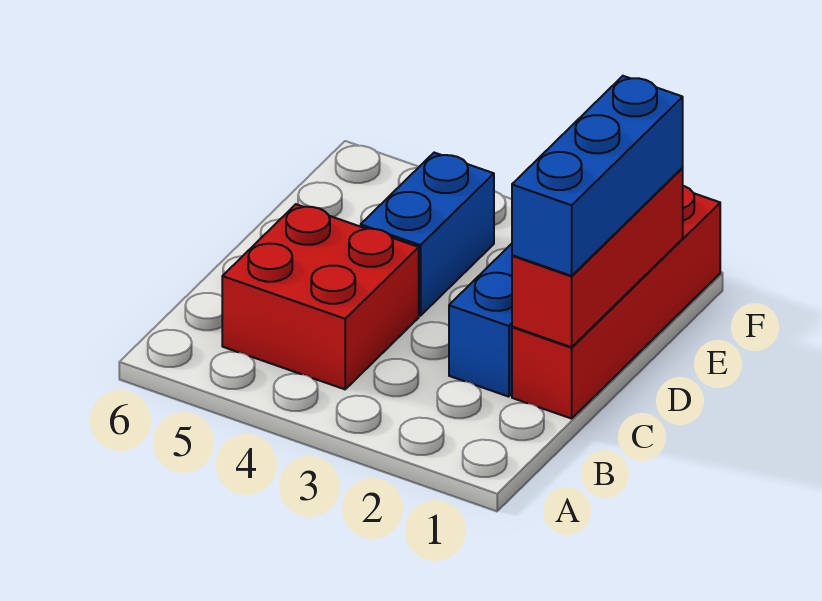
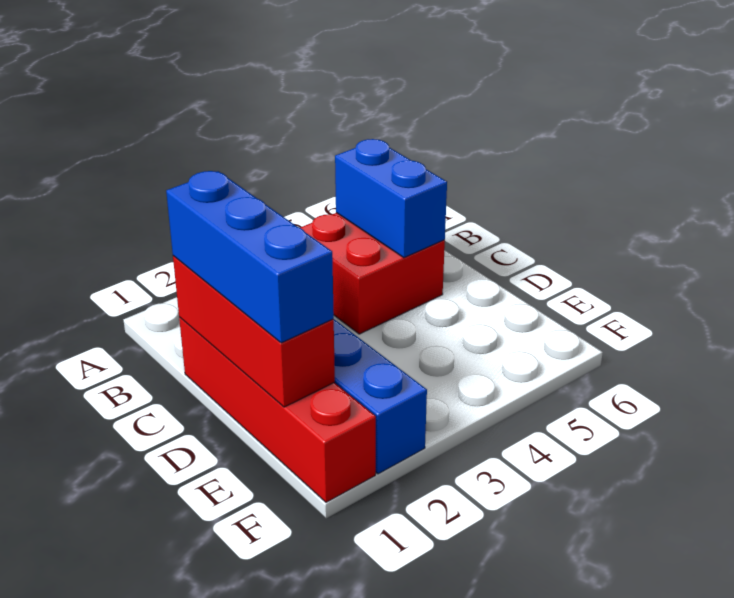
blue 1x2 brick [361,153,494,316] -> blue 1x2 brick moved to [335,139,447,258]

